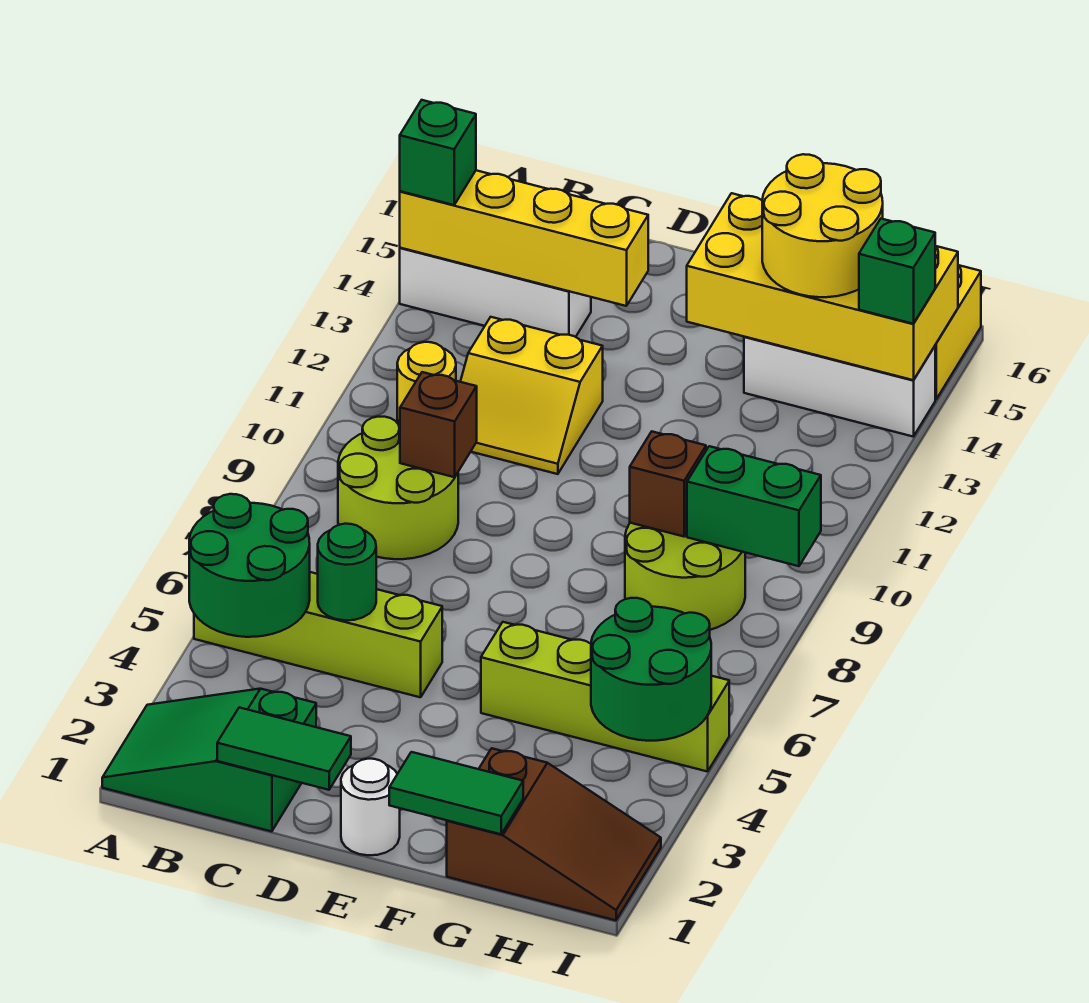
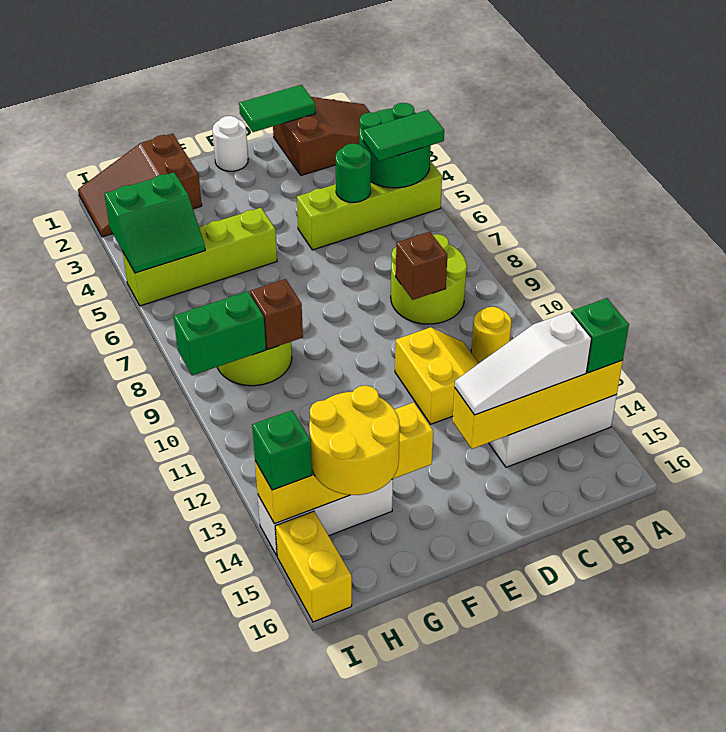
green 2x3 slope [102,689,316,831] -> brown 2x3 slope [273,97,370,175]
none -> white 1x3 slope [455,311,592,415]
yellow 2x2 slope [460,317,603,474] -> yellow 2x2 slope turned to [395,327,479,424]
green 1x2 tile [389,752,523,834] -> green 1x2 tile moved to [363,110,444,161]
yellow 2x4 brick [687,193,958,380] -> yellow 1x4 brick [255,402,433,524]
green 2x2 round brick [591,598,711,741] -> green 2x2 slope [104,173,205,273]

